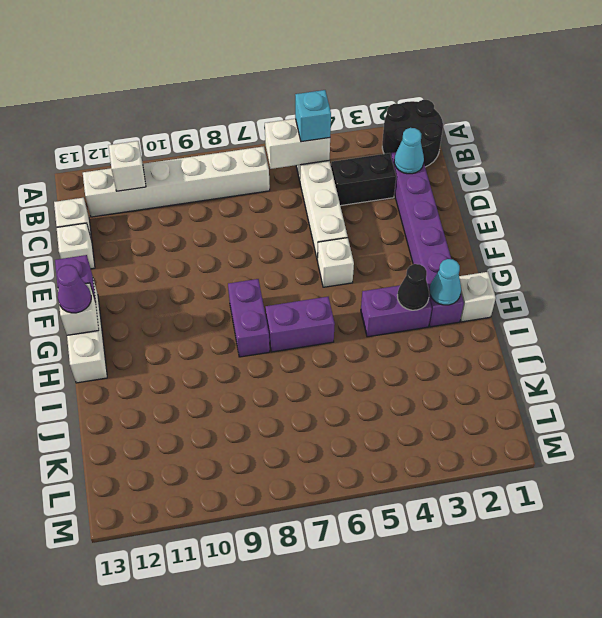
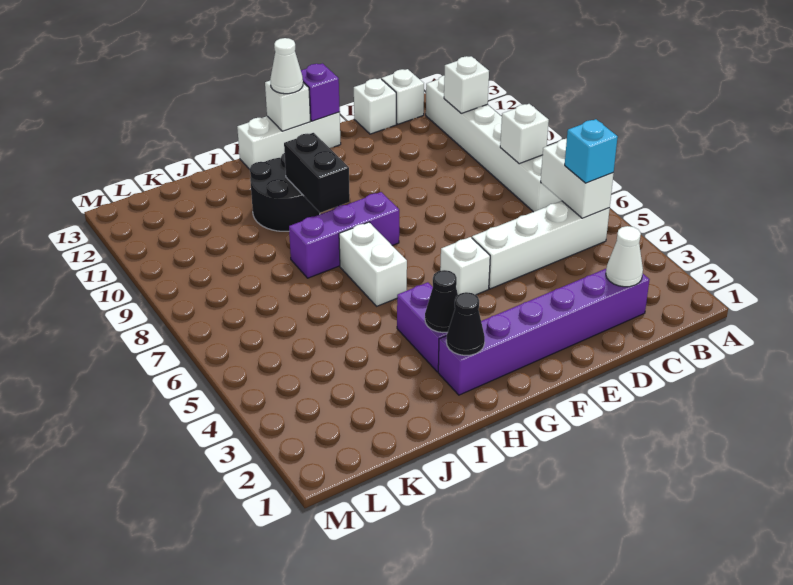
black 2x2 round brick [382,100,443,167] -> black 2x2 round brick moved to [250,153,320,231]
cyan 1x1 cone [394,128,424,174] -> white 1x1 cone [606,226,643,287]
black 1x2 brick [331,153,396,206] -> black 1x2 brick moved to [284,133,350,213]
purple 1x2 brick [228,279,270,357] -> purple 1x3 brick [289,192,399,278]
purple 1x1 cone [57,265,91,313] -> white 1x1 cone [270,38,303,94]
white 1x1 brick [459,272,496,322] -> white 1x1 brick moved to [500,104,549,164]
cyan 1x1 cone [430,259,461,305] -> black 1x1 cone [446,292,485,356]
purple 1x2 brick [265,297,335,352] -> white 1x2 brick [339,222,407,306]

